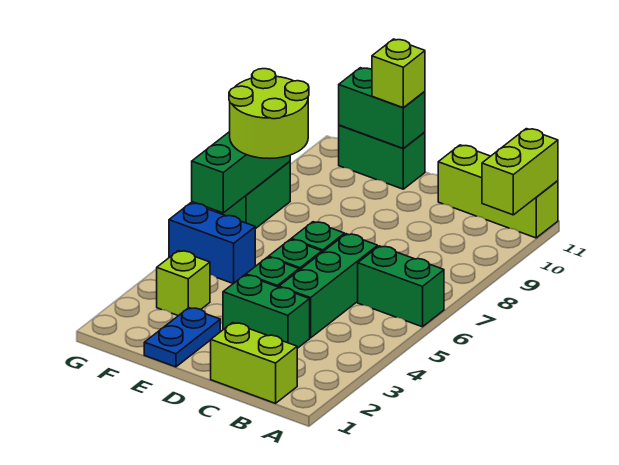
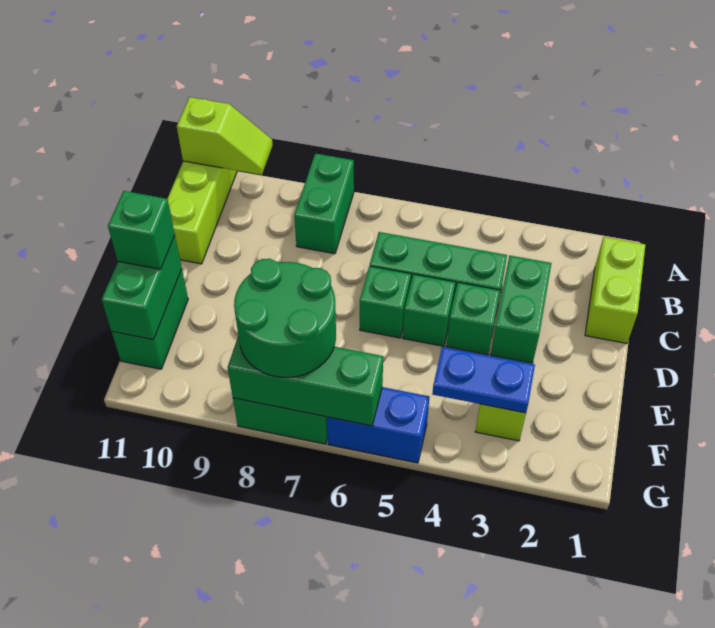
green 1x2 brick [358,246,444,327] -> green 1x2 brick moved to [294,153,354,254]
lime 1x2 brick [482,129,558,215] -> lime 1x2 slope [177,97,273,175]
blue 1x2 plate [144,308,220,367] -> blue 1x2 plate moved to [432,347,535,413]
lime 1x1 brick [372,39,425,108] -> green 1x1 brick [108,191,175,269]
blue 1x2 brick [169,203,255,284] -> blue 1x2 brick turned to [327,387,429,463]
lime 2x2 round brick [229,69,309,158] -> green 2x2 round brick [234,259,336,377]

